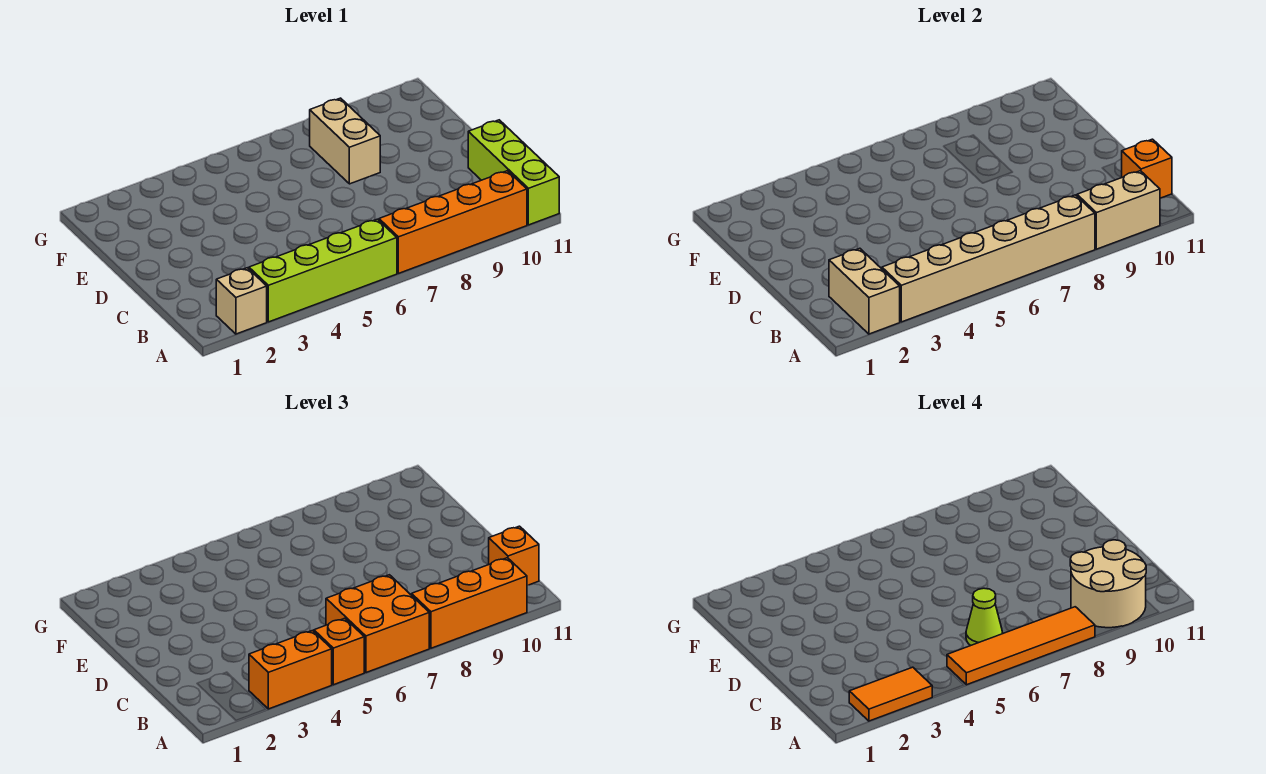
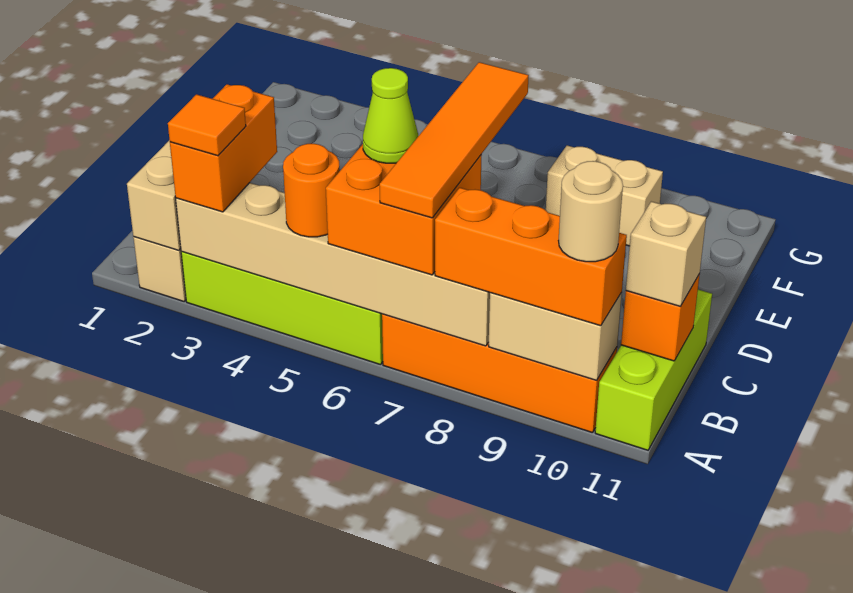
orange 1x2 tile [849,667,932,721] -> orange 1x1 tile [168,94,246,156]
orange 1x2 brick [249,631,332,709] -> orange 1x2 brick turned to [170,84,277,212]
orange 1x1 brick [314,618,364,685] -> orange 1x1 round brick [283,144,340,237]
orange 1x4 tile [947,607,1095,685] -> orange 1x4 tile turned to [380,62,529,218]
tan 2x2 round brick [1070,540,1146,628] -> tan 1x1 round brick [558,161,623,262]
orange 1x1 brick [489,526,539,586] -> tan 1x1 brick [626,201,706,306]
tan 1x2 brick [310,98,380,184] -> tan 1x2 brick turned to [546,146,663,246]

